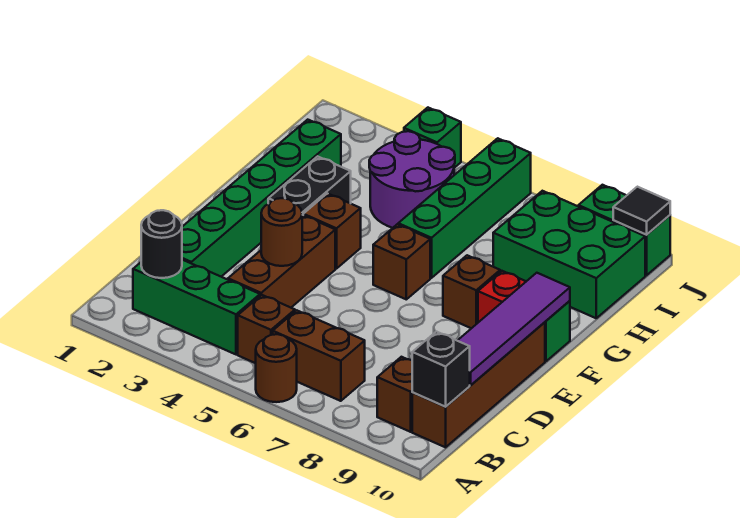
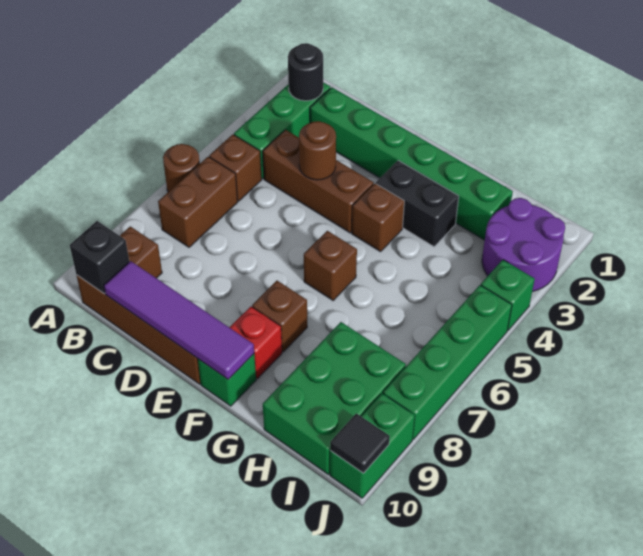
green 1x4 brick [398,138,531,278] -> green 1x4 brick turned to [383,285,512,439]
purple 2x2 round brick [369,131,455,228] -> purple 2x2 round brick moved to [482,198,565,291]

